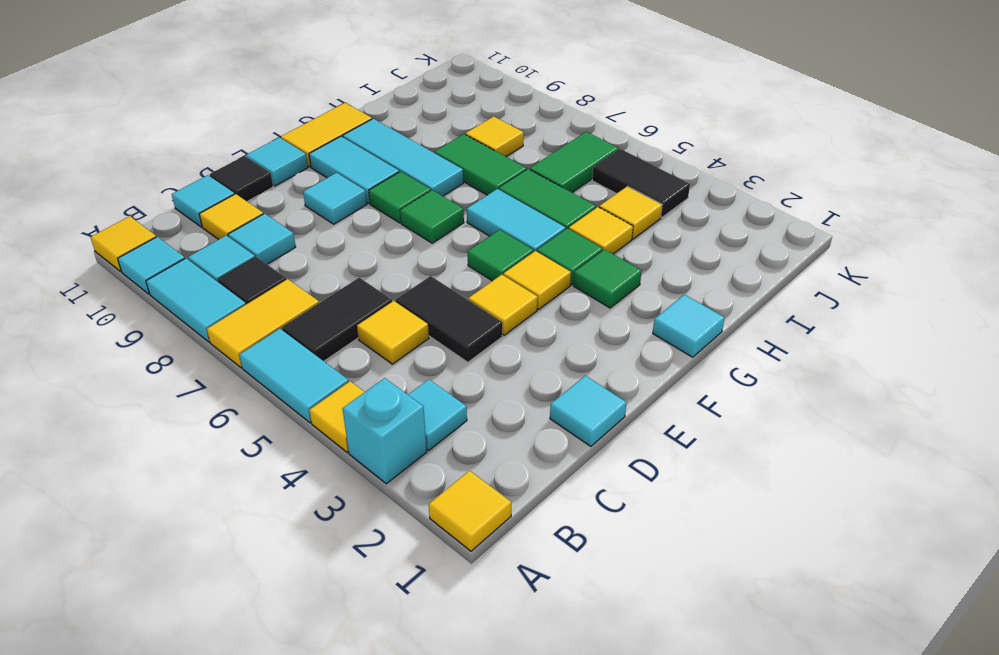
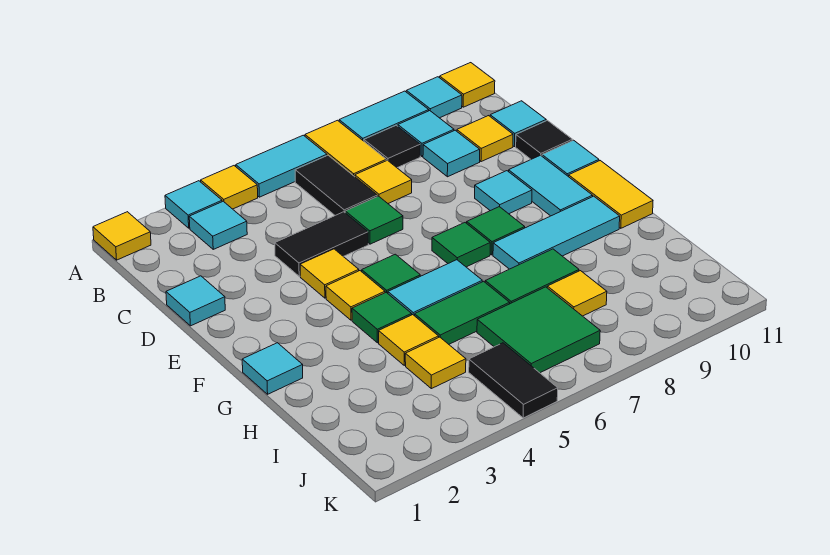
cyan 1x1 brick [343,378,427,484] -> cyan 1x1 tile [165,181,222,228]
yellow 1x1 tile [357,301,429,364] -> yellow 1x1 tile moved to [355,160,412,203]
cyan 1x2 tile [309,136,399,203] -> cyan 1x2 tile turned to [509,155,593,216]
green 1x1 tile [574,249,642,308] -> green 1x1 tile moved to [345,196,403,244]
green 1x2 tile [530,132,618,192] -> green 2x2 tile [477,287,600,373]
black 1x2 tile [592,149,690,218] -> black 1x2 tile turned to [469,343,558,418]

